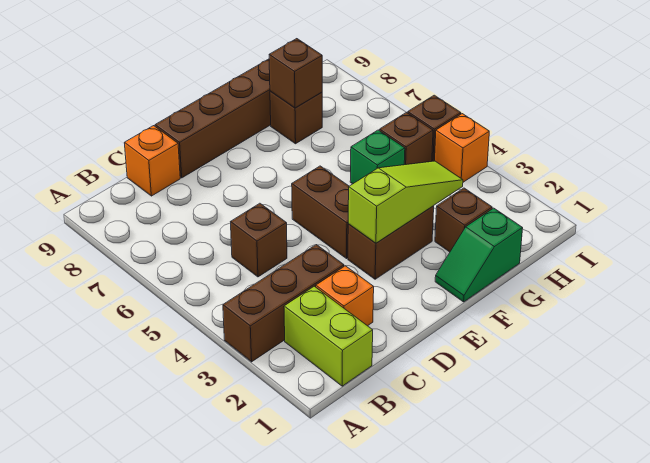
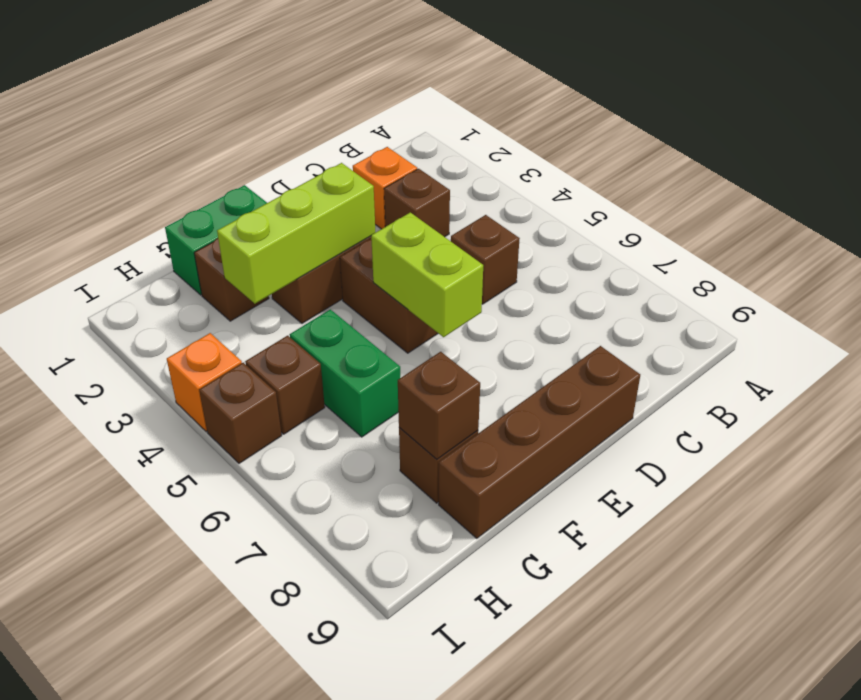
brown 1x3 brick [223,245,344,362] -> brown 1x1 brick [384,169,450,237]
lime 1x2 brick [284,286,373,386] -> lime 1x2 brick moved to [371,212,483,337]
orange 1x1 brick [125,126,180,196] -> none
lime 1x3 slope [348,161,463,243] -> lime 1x3 brick [217,163,375,304]
green 1x2 slope [435,208,523,302] -> green 1x2 brick [165,185,267,295]
green 1x1 brick [350,130,405,184] -> green 1x2 brick [290,309,400,437]

